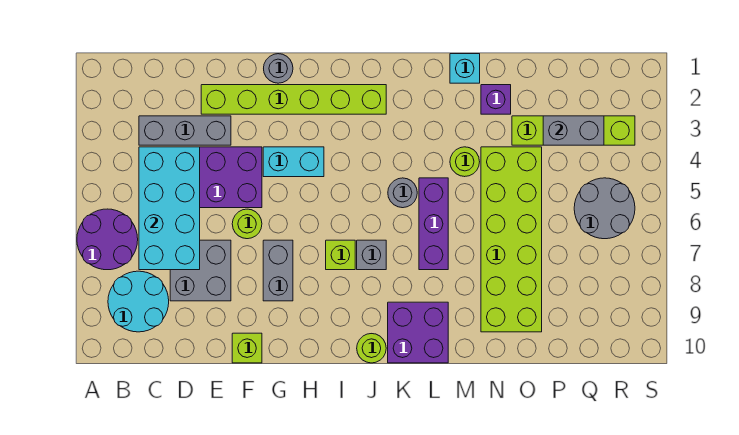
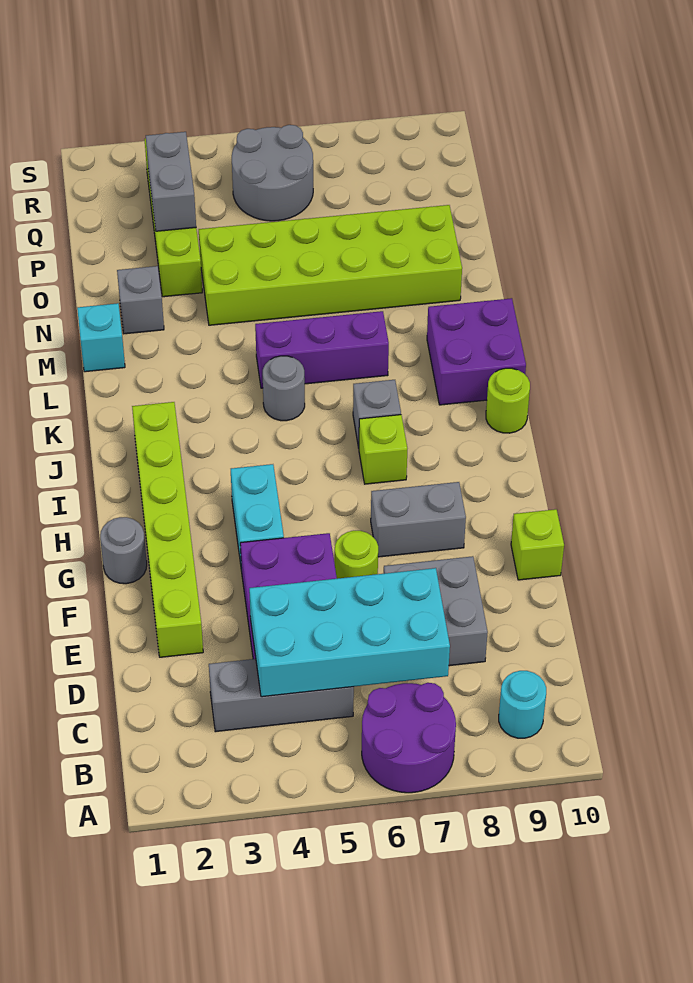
cyan 2x2 round brick [108,271,169,332] -> cyan 1x1 round brick [499,671,546,738]
grey 1x3 brick [139,116,231,145] -> grey 1x3 brick turned to [209,659,354,732]
lime 1x1 round brick [450,147,480,177] -> none
purple 1x1 brick [481,85,511,114] -> grey 1x1 brick [117,266,164,334]

